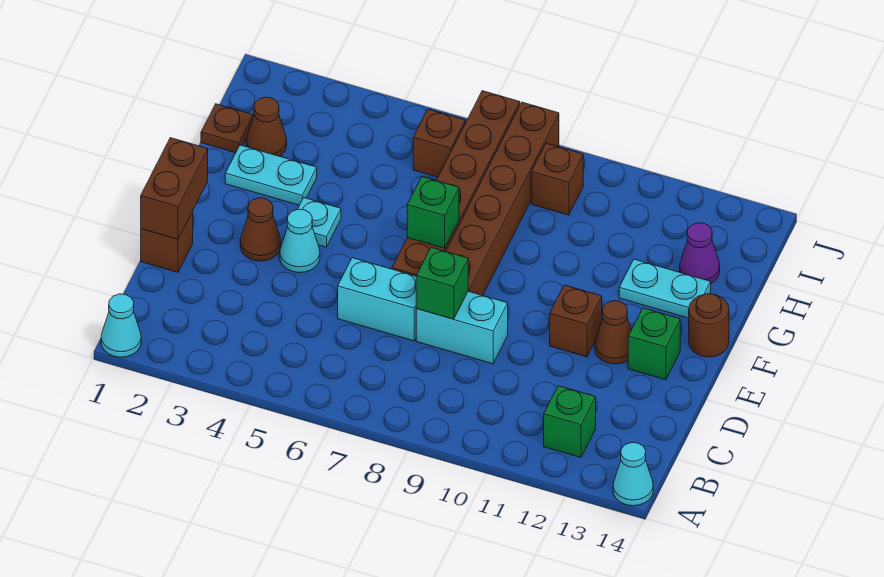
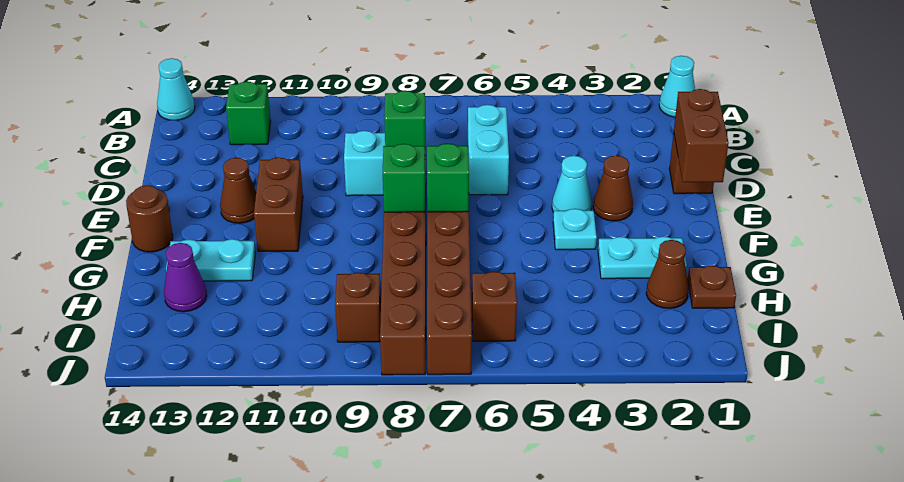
cyan 1x2 brick [338,258,416,341] -> cyan 1x2 brick turned to [468,105,509,195]
brown 1x1 brick [550,285,602,357] -> brown 1x2 brick [254,157,303,251]
green 1x1 brick [628,308,680,380] -> green 1x1 brick moved to [383,144,425,212]

